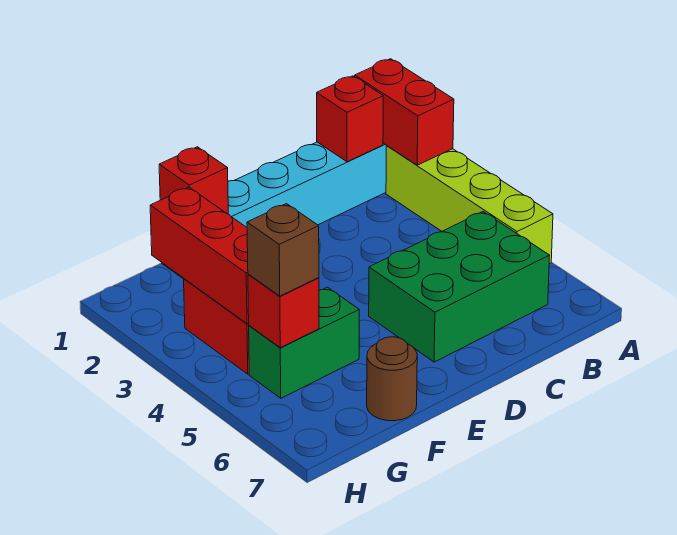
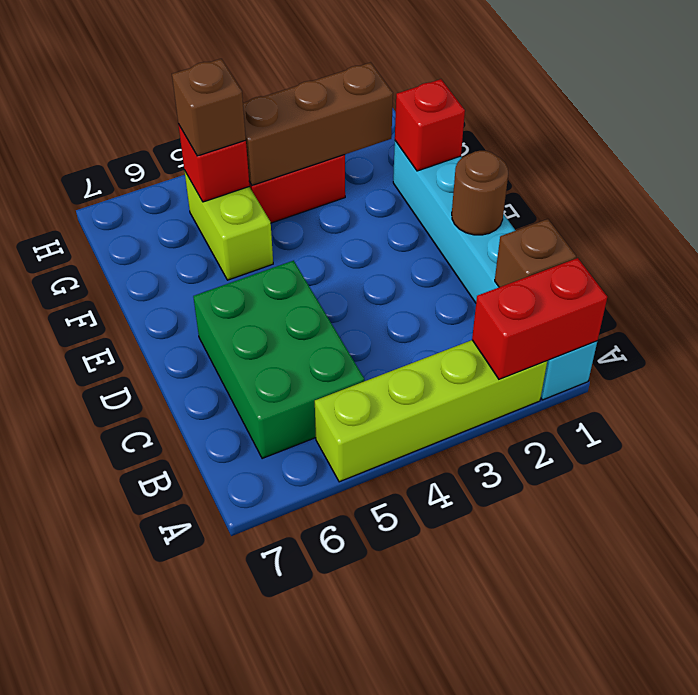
red 1x1 brick [317,76,383,162] -> brown 1x1 brick [495,219,576,287]
green 1x2 brick [249,287,359,398] -> lime 1x2 brick [184,170,273,280]
brown 1x1 round brick [367,337,417,421] -> brown 1x1 round brick moved to [452,151,508,235]
red 1x3 brick [150,187,249,324] -> brown 1x3 brick [243,62,393,185]

